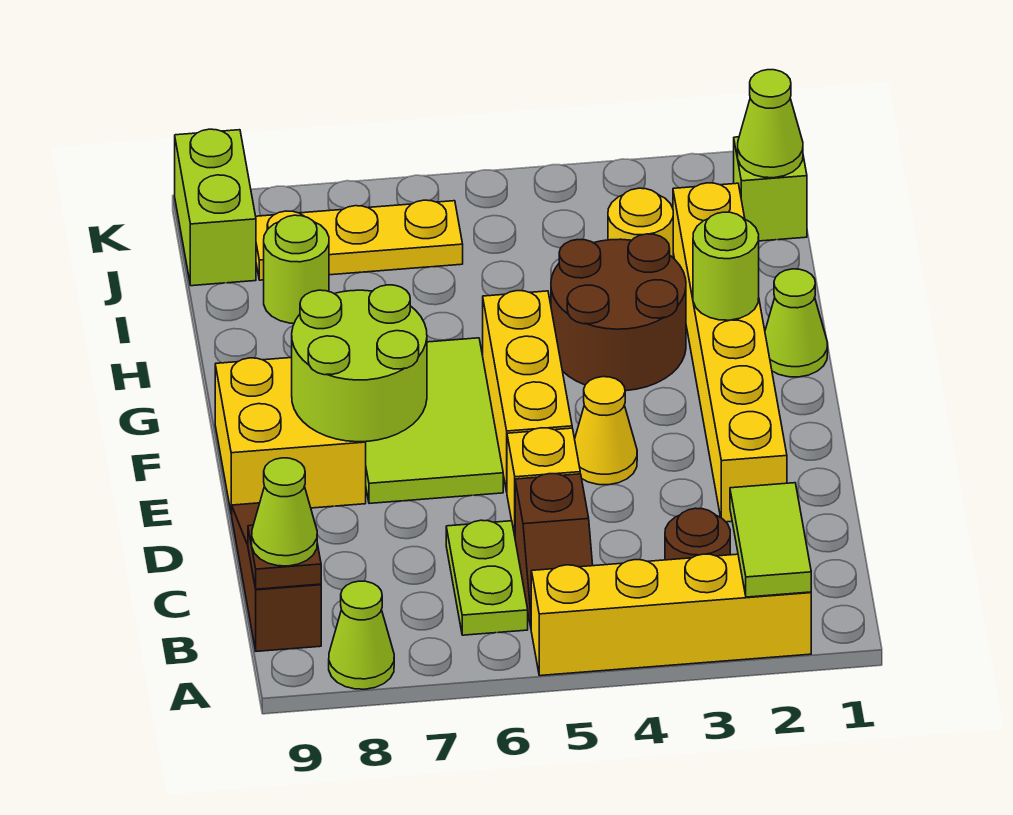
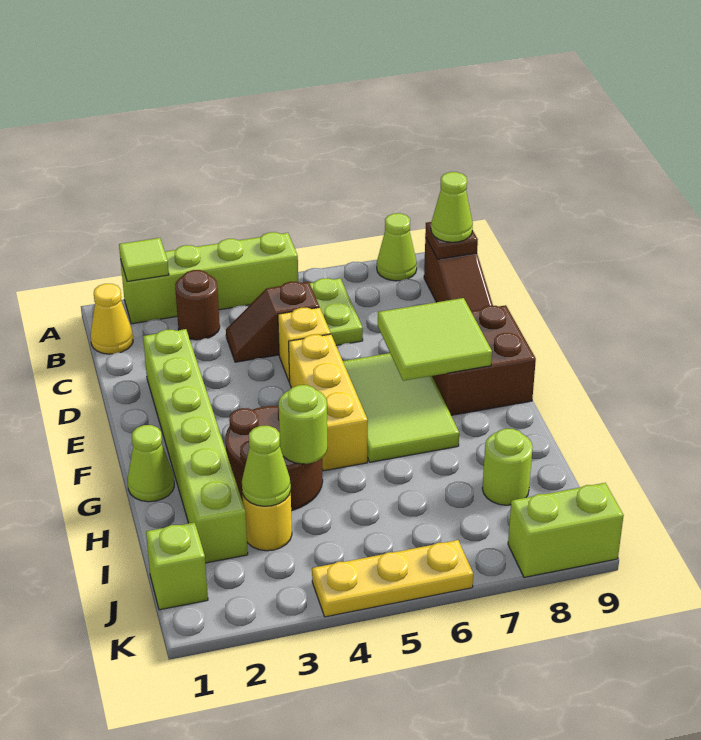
yellow 1x4 brick [531,554,811,676] -> lime 1x4 brick [120,232,298,324]
lime 1x2 tile [730,483,811,597] -> lime 1x1 tile [119,238,169,281]
brown 1x2 slope [515,474,593,627] -> brown 1x2 slope turned to [226,282,319,362]
yellow 1x6 brick [673,183,787,522] -> lime 1x6 brick [143,329,248,563]
yellow 1x1 cone [575,377,637,485] -> yellow 1x1 cone moved to [91,284,133,354]
lime 2x2 round brick [292,285,427,442] -> lime 2x2 tile [378,298,492,381]
yellow 2x2 brick [215,358,366,514] -> brown 2x2 brick [432,305,536,415]
lime 1x1 round brick [693,212,759,320] -> lime 1x1 round brick moved to [279,385,327,464]
lime 1x1 cone [738,70,803,178] -> lime 1x1 cone moved to [242,426,291,506]
yellow 1x3 plate [256,200,463,280] -> yellow 1x3 plate moved to [312,540,473,617]
lime 1x2 brick [175,129,256,286] -> lime 1x2 brick turned to [508,483,624,577]

